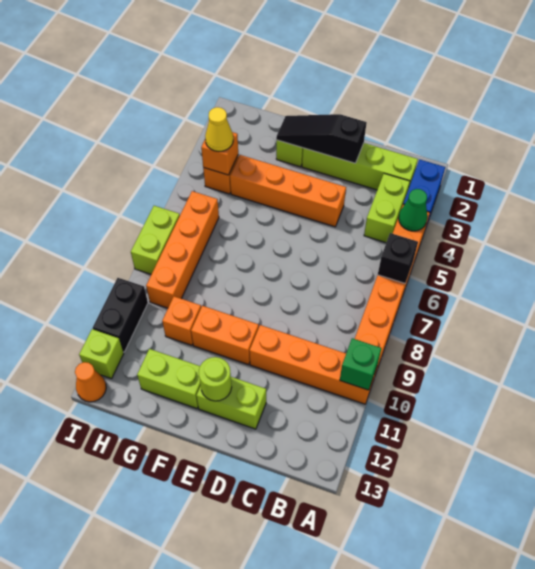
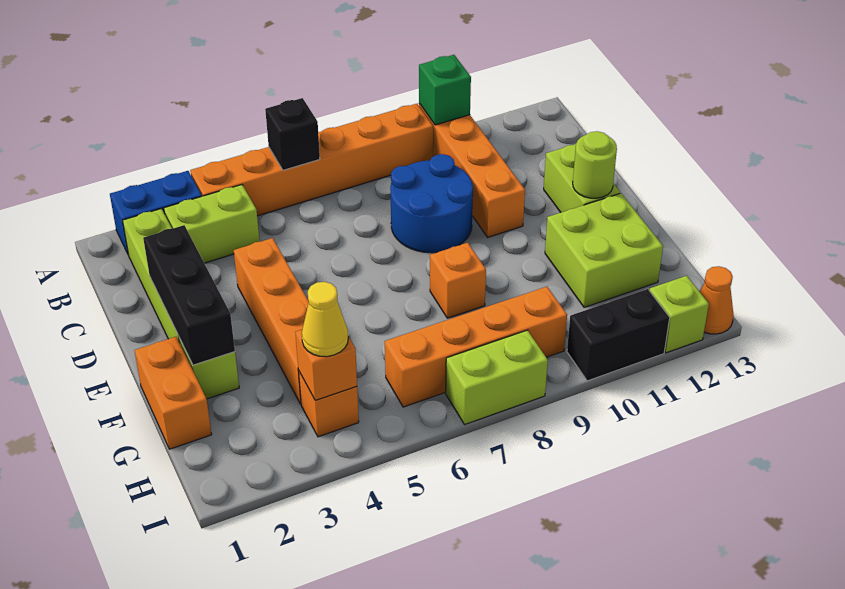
green 1x1 cone [399,189,427,231] -> none
none -> blue 2x2 round brick [390,154,473,253]
black 1x3 slope [276,114,367,163] -> black 1x3 brick [143,225,235,365]
orange 1x2 brick [191,306,259,365] -> orange 1x2 brick moved to [134,337,212,449]
lime 1x2 brick [137,349,201,409] -> lime 2x2 brick [545,193,663,307]
orange 1x1 brick [162,296,201,345] -> orange 1x1 brick moved to [430,243,486,318]

